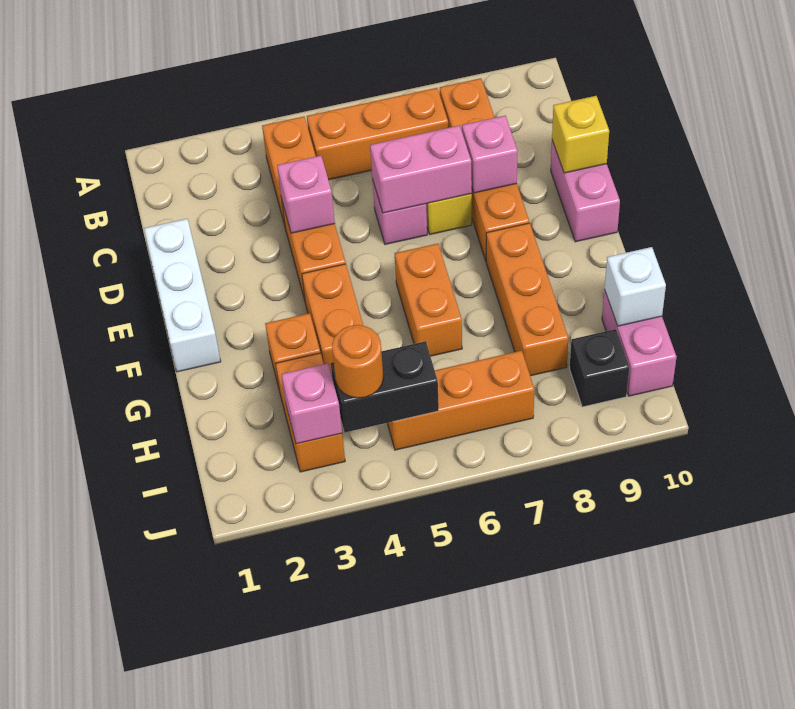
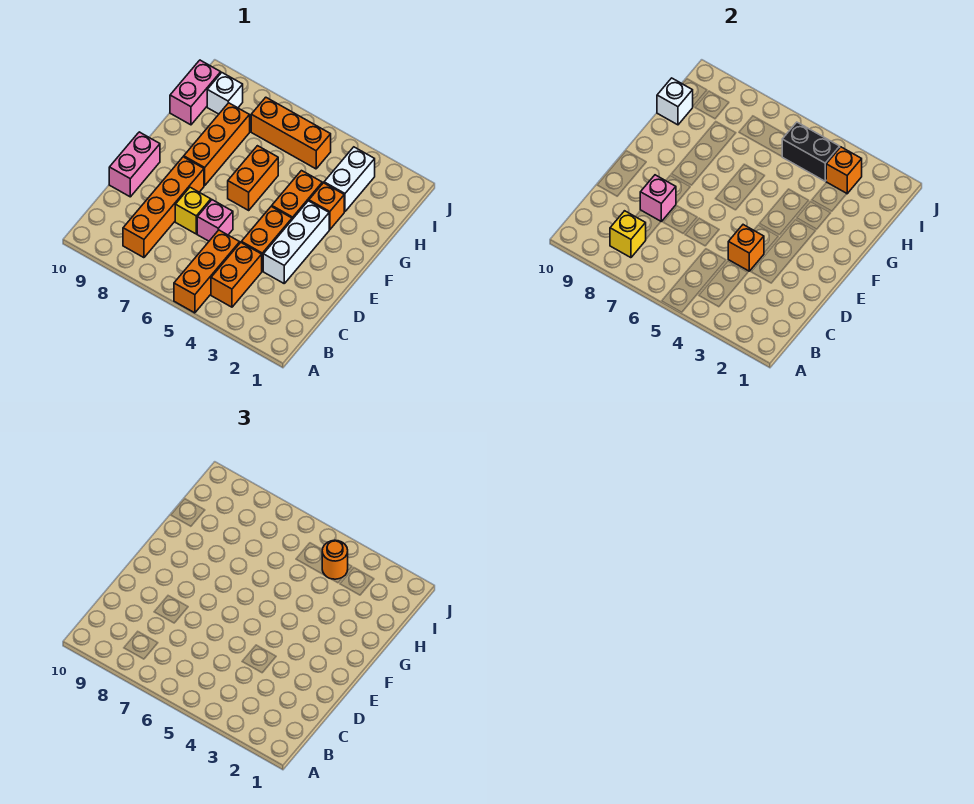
orange 1x3 brick [307,88,448,180] -> orange 1x3 brick turned to [174,230,240,313]
white 1x3 brick [144,219,221,372] -> white 1x3 brick moved to [263,201,329,283]
pink 1x1 brick [277,156,335,233] -> orange 1x1 brick [728,225,764,271]
pink 1x2 brick [370,125,472,213] -> none
yellow 1x1 brick [552,96,609,173] -> yellow 1x1 brick moved to [610,211,646,258]
orange 1x2 brick [275,353,345,472] -> white 1x2 brick [324,147,375,212]
pink 1x1 brick [281,364,342,444] -> orange 1x1 brick [826,147,862,194]
black 1x1 brick [570,329,629,407] -> white 1x1 brick [207,73,243,114]

